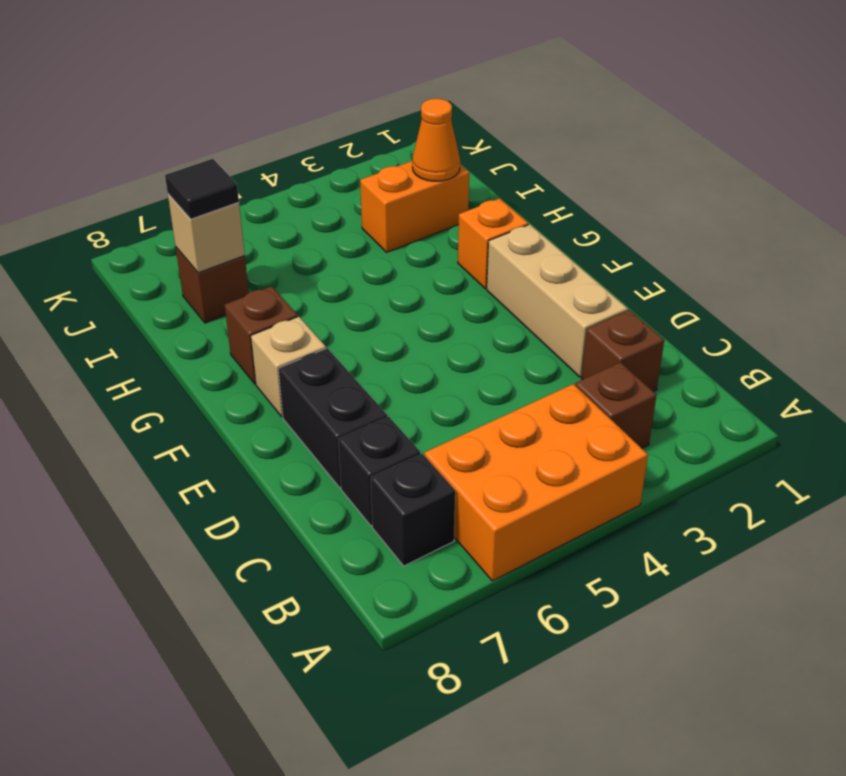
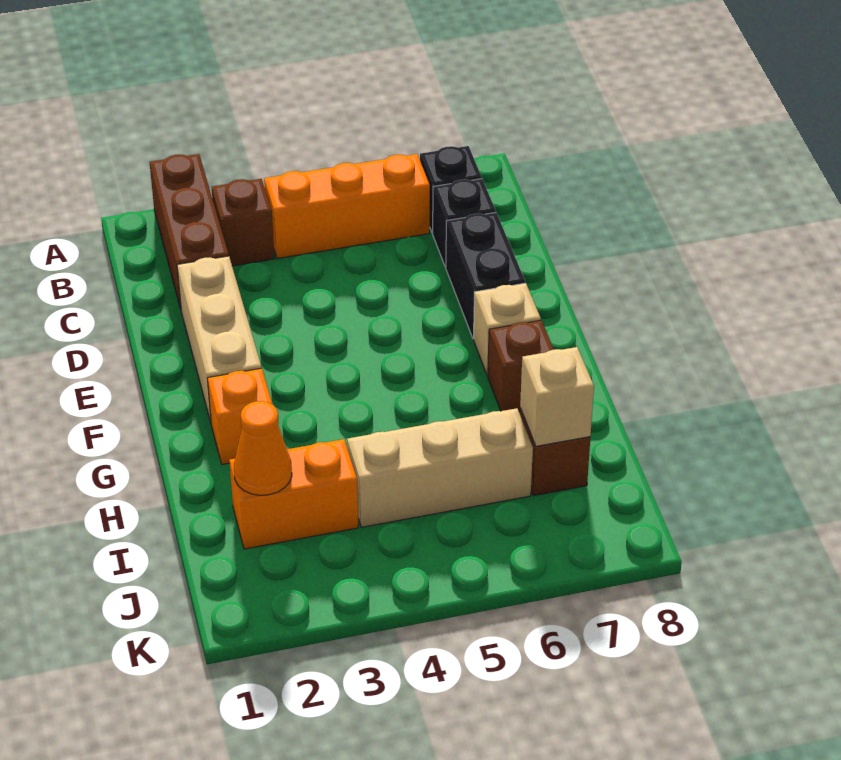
orange 2x3 brick [424,384,648,581] -> orange 1x3 brick [264,154,430,259]
brown 1x1 brick [582,310,664,391] -> brown 1x3 brick [150,154,229,309]
none -> tan 1x3 brick [347,408,533,527]
black 1x1 tile [165,159,239,219] -> none

